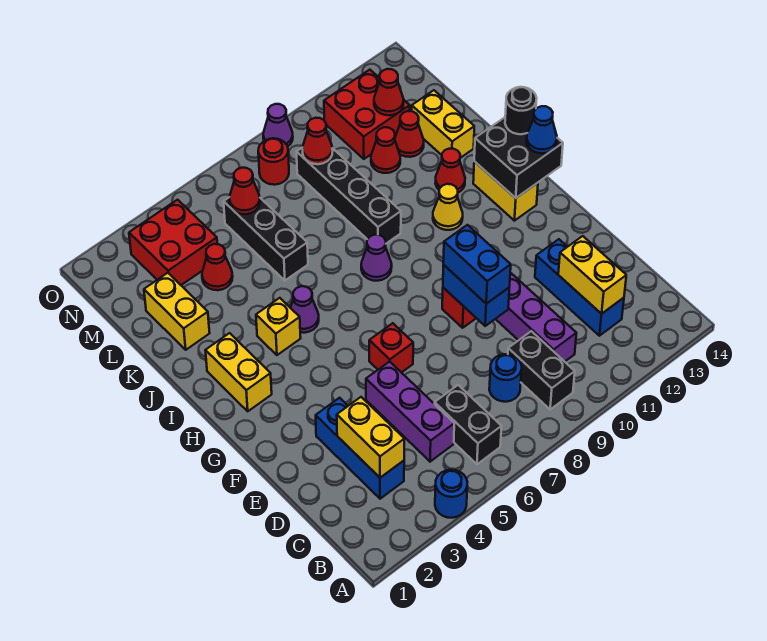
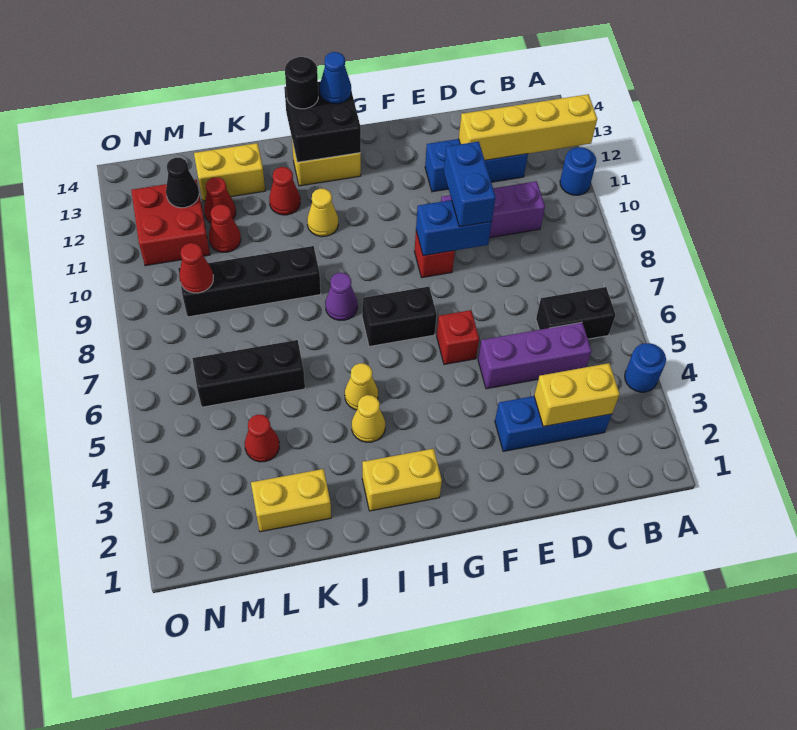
black 1x2 brick [508,331,575,410] -> black 1x2 brick moved to [362,287,437,347]
blue 1x1 round brick [489,354,522,402] -> blue 1x1 round brick moved to [560,147,596,195]
yellow 1x2 brick [558,236,626,314] -> yellow 1x4 brick [459,94,597,160]
blue 1x2 brick [443,225,511,304] -> blue 1x2 brick turned to [444,142,496,227]
yellow 1x1 brick [256,298,301,355] -> yellow 1x1 cone [352,395,385,442]
purple 1x1 cone [291,286,319,333] -> yellow 1x1 cone [345,363,378,410]
red 2x2 brick [129,200,217,285] -> none
red 1x1 cone [229,168,260,214] -> none
red 1x1 cone [374,69,404,115] -> black 1x1 cone [166,158,199,208]
red 1x1 round brick [258,138,289,185] -> none
purple 1x1 cone [263,104,293,147] -> none

